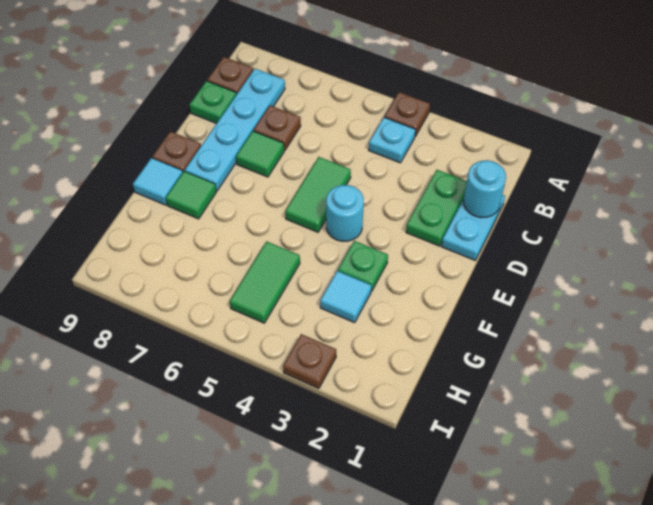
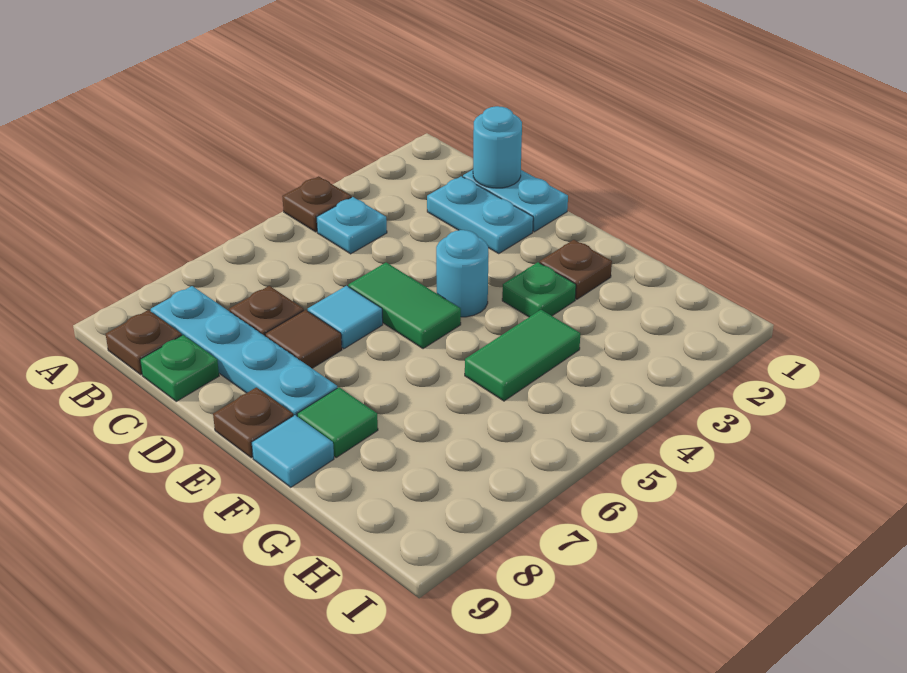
green 1x2 plate [406,170,467,246] -> cyan 1x2 plate [427,176,533,253]
green 1x1 tile [236,131,284,177] -> brown 1x1 tile [265,310,342,368]
cyan 1x1 tile [320,271,371,323] -> cyan 1x1 tile moved to [308,286,383,349]
green 1x2 tile [230,241,300,323] -> green 1x2 tile turned to [465,310,580,401]
brown 1x1 plate [283,334,336,388] -> brown 1x1 plate moved to [540,240,612,299]

